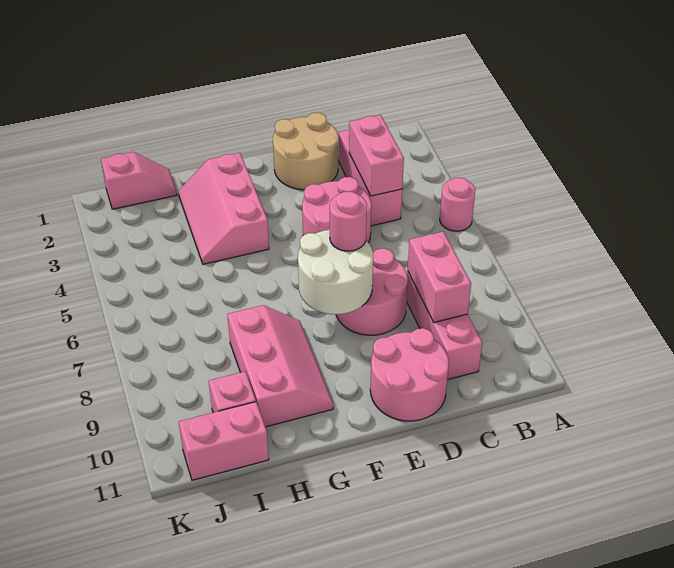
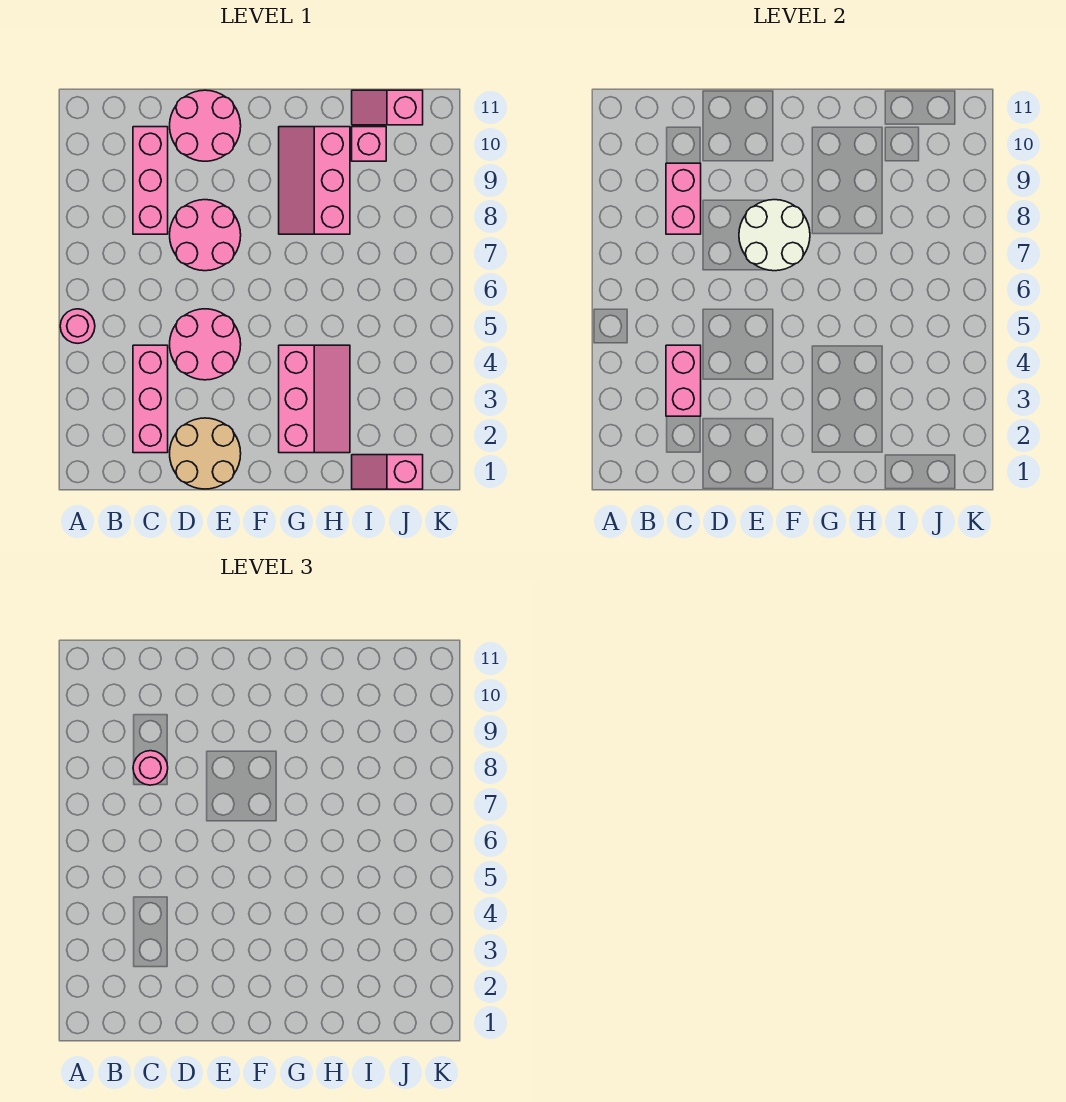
pink 1x1 round brick [330,191,367,251] -> pink 1x1 round brick moved to [133,751,168,785]
pink 1x2 brick [179,402,269,480] -> pink 1x2 slope [352,90,423,125]

